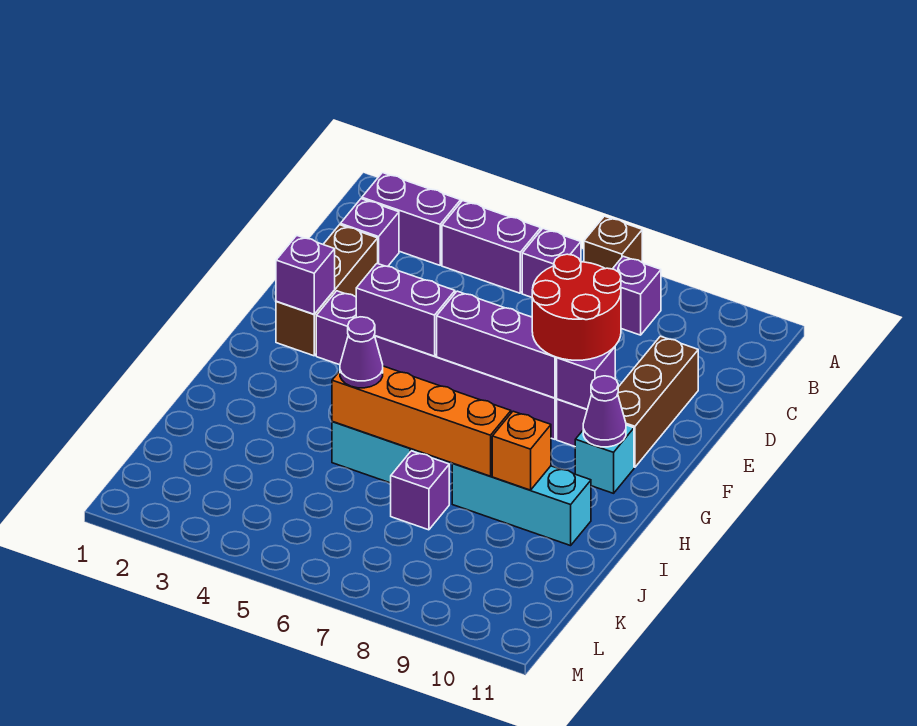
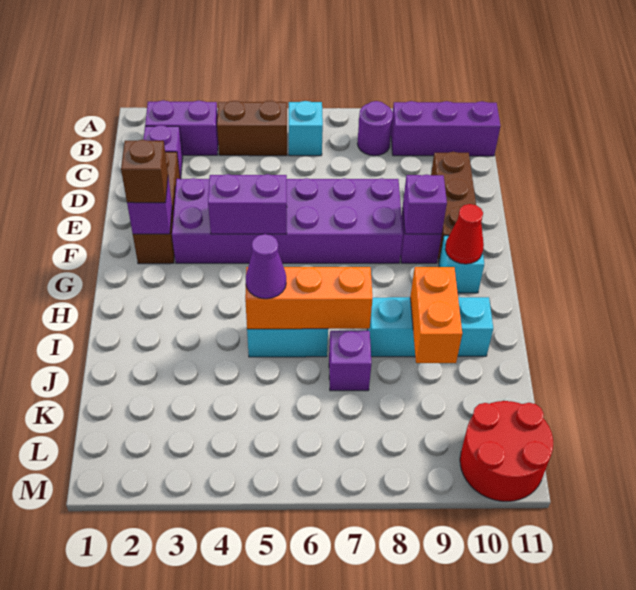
brown 1x1 brick [584,216,642,269] -> brown 1x1 brick moved to [121,140,168,203]
purple 1x2 brick [442,201,541,293] -> brown 1x2 brick [217,101,287,156]
purple 1x1 brick [522,229,581,297] -> cyan 1x1 brick [289,101,323,156]
purple 1x1 brick [613,256,661,335] -> purple 1x1 round brick [357,101,393,156]
red 2x2 round brick [532,254,621,360] -> red 2x2 round brick moved to [460,401,553,501]
purple 1x6 brick [316,291,557,439] -> purple 2x6 brick [172,178,403,263]
purple 1x3 brick [437,291,557,398] -> purple 1x3 brick moved to [391,101,500,156]
purple 1x1 cone [583,376,626,447] -> red 1x1 cone [445,204,484,264]
orange 1x4 brick [332,366,511,476] -> orange 1x3 brick [245,267,373,329]
orange 1x1 brick [492,411,551,490] -> orange 1x2 brick [410,267,462,363]

